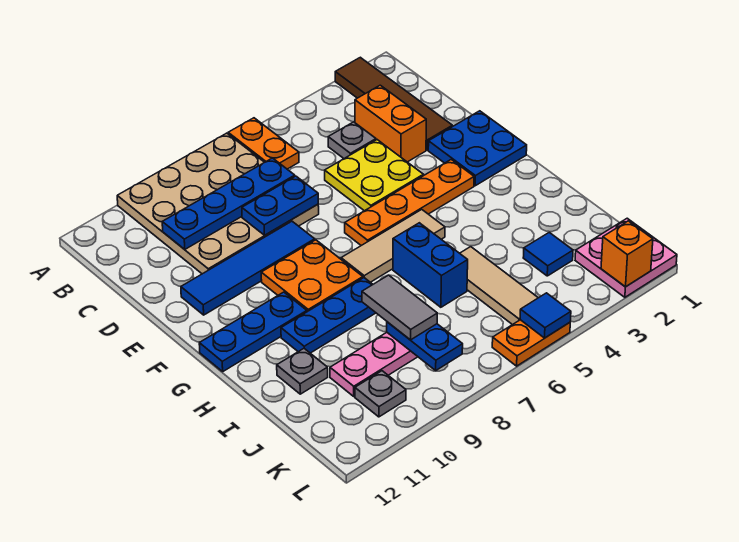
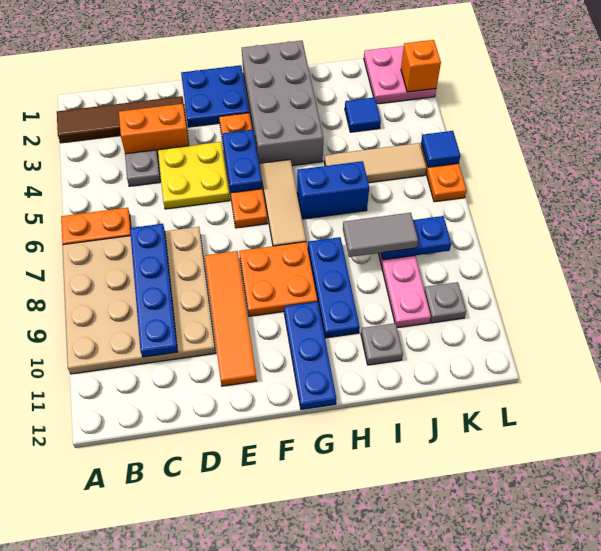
blue 1x2 plate [242,176,318,235] -> blue 1x2 plate moved to [222,130,262,193]
blue 1x4 tile [181,221,315,315] -> orange 1x4 tile [205,251,257,386]
none -> grey 2x4 brick [242,41,323,167]

